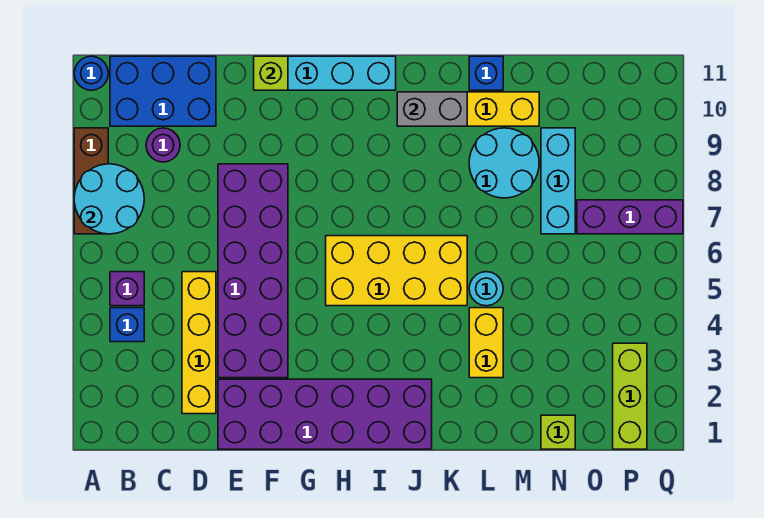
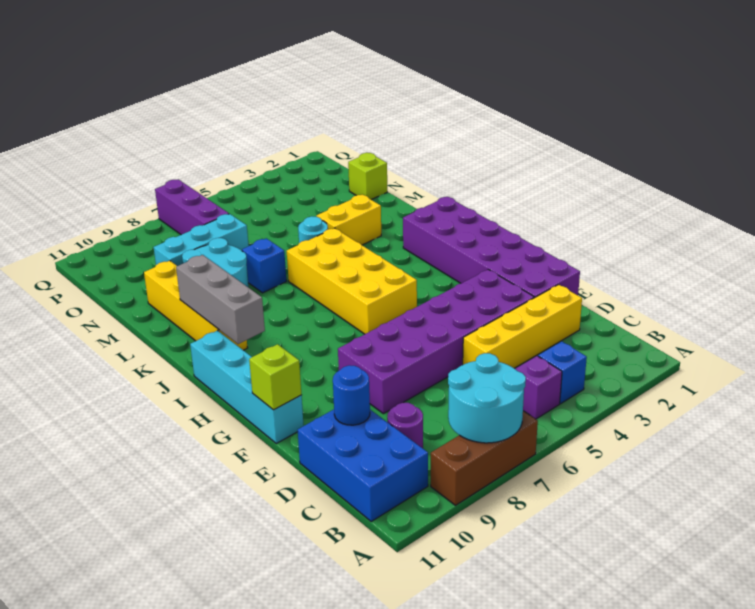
blue 1x1 round brick [74,56,108,90] -> blue 1x1 round brick moved to [333,365,370,425]
grey 1x2 brick [397,92,467,126] -> grey 1x3 brick [176,255,265,344]
blue 1x1 brick [469,56,503,90] -> blue 1x1 brick moved to [242,238,286,293]
lime 1x3 brick [613,343,647,449] -> none

